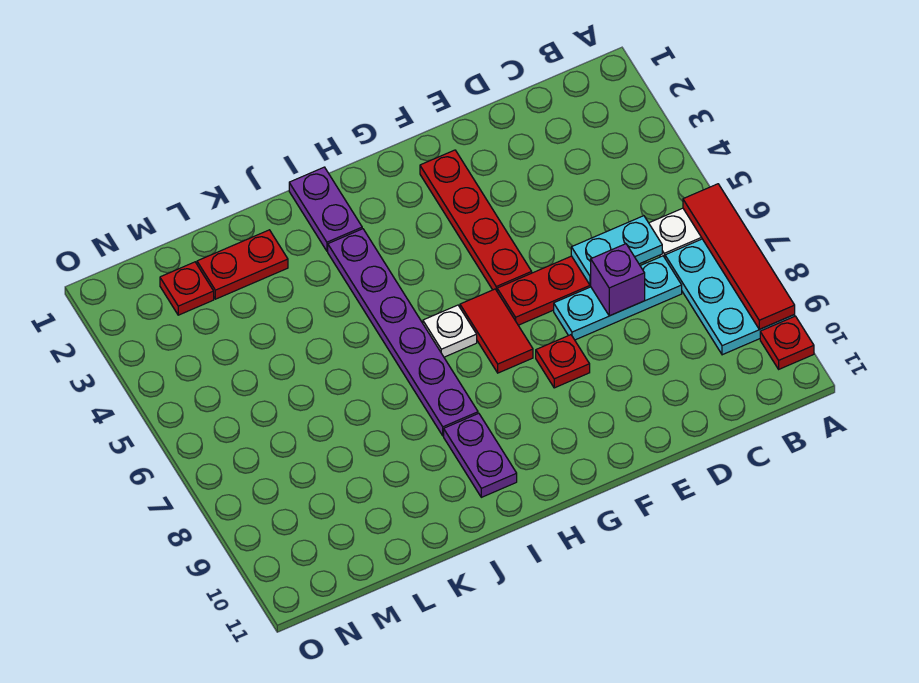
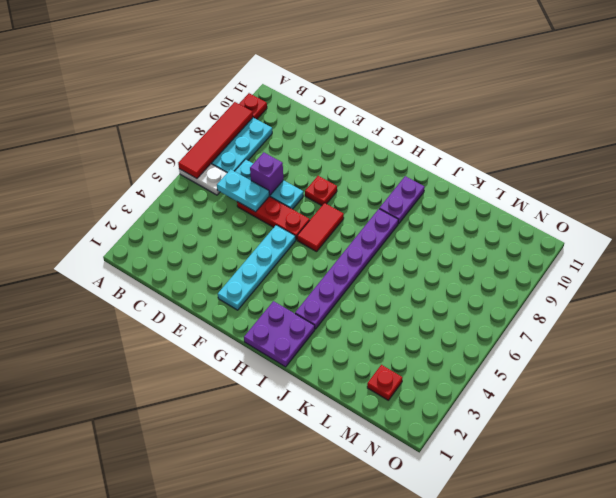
red 1x4 plate [420,150,532,291] -> cyan 1x4 plate [218,225,296,310]
white 1x1 plate [423,305,477,357] -> none
purple 1x2 plate [289,167,362,251] -> purple 2x2 plate [244,301,315,367]
red 1x2 plate [197,230,288,299] -> none

